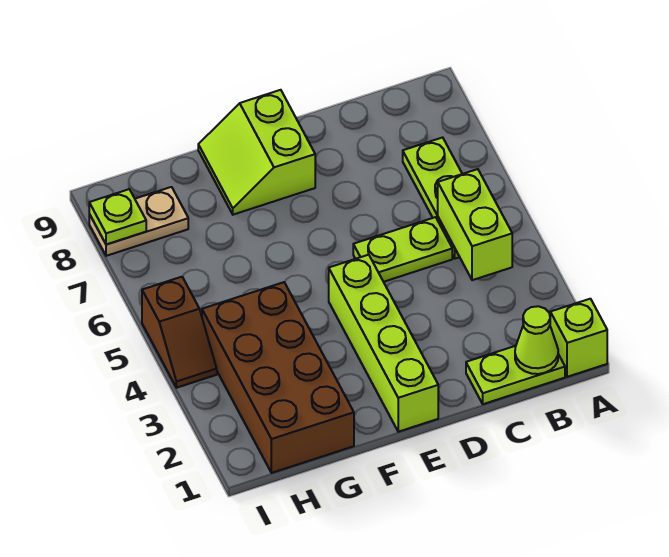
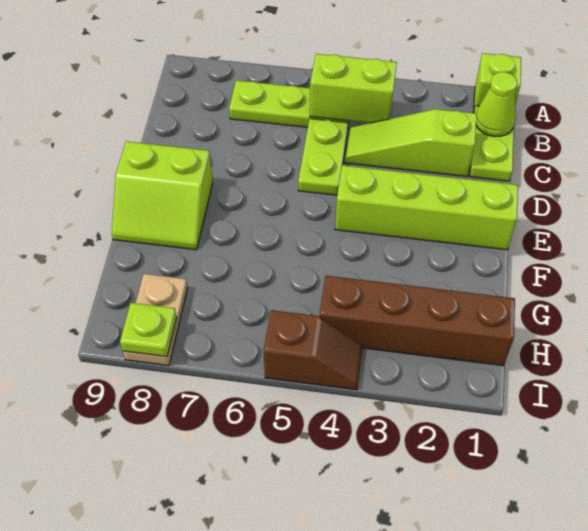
none -> lime 1x3 slope [345,109,477,177]
brown 2x4 brick [202,282,354,473] -> brown 1x4 brick [319,276,515,366]

